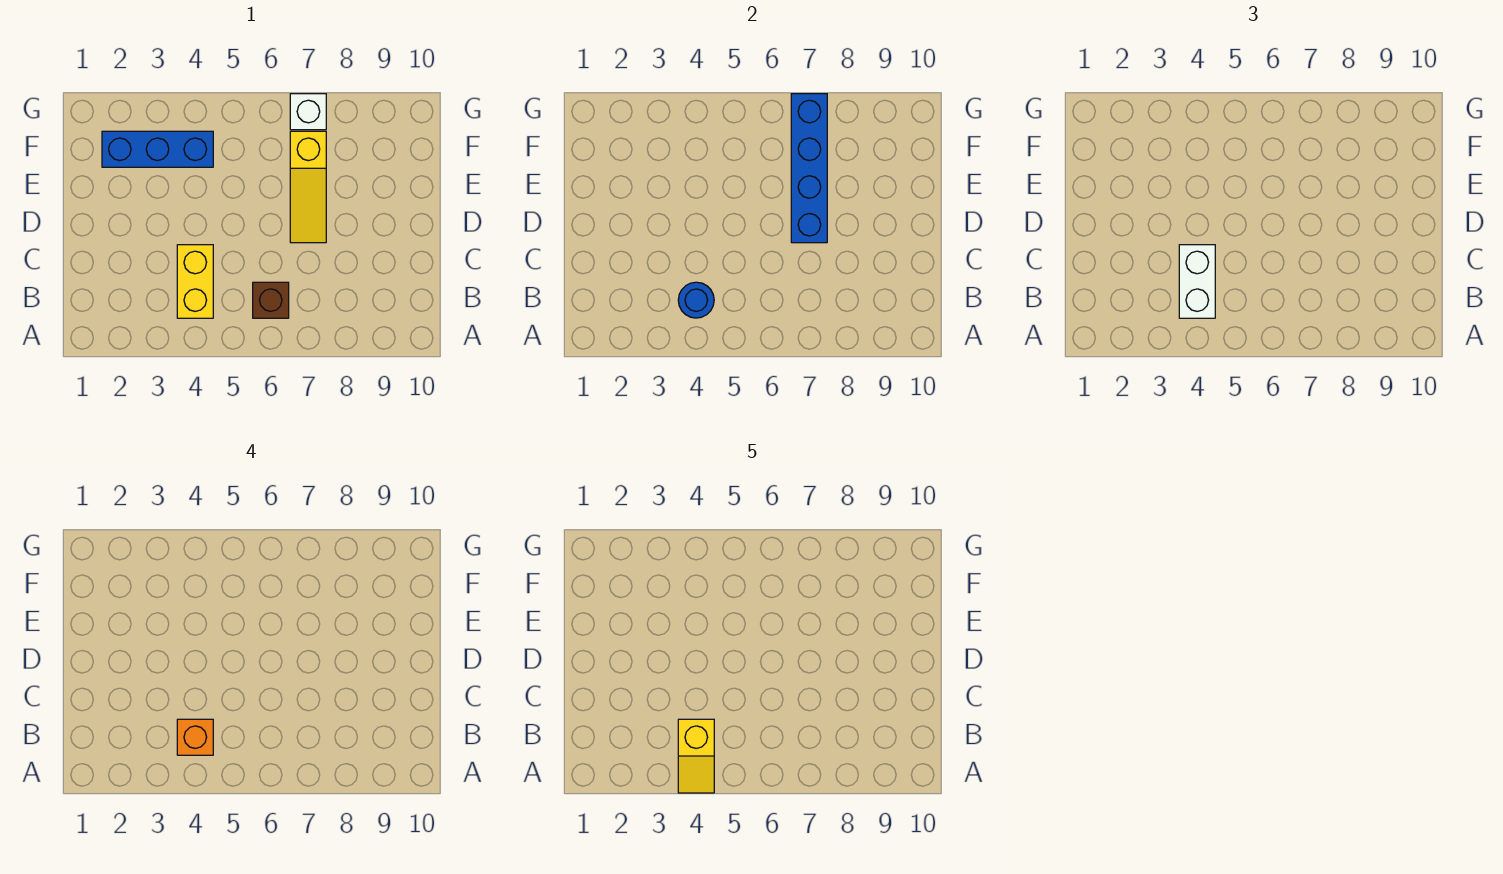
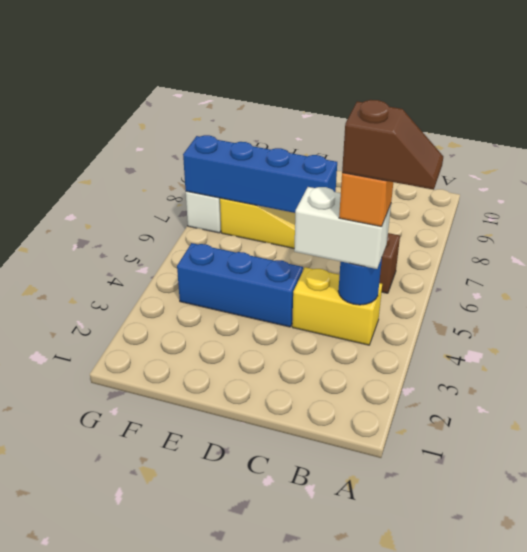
yellow 1x2 slope [678,719,714,793] -> brown 1x2 slope [342,100,443,190]
blue 1x3 brick [102,131,213,167] -> blue 1x3 brick turned to [177,243,303,327]

